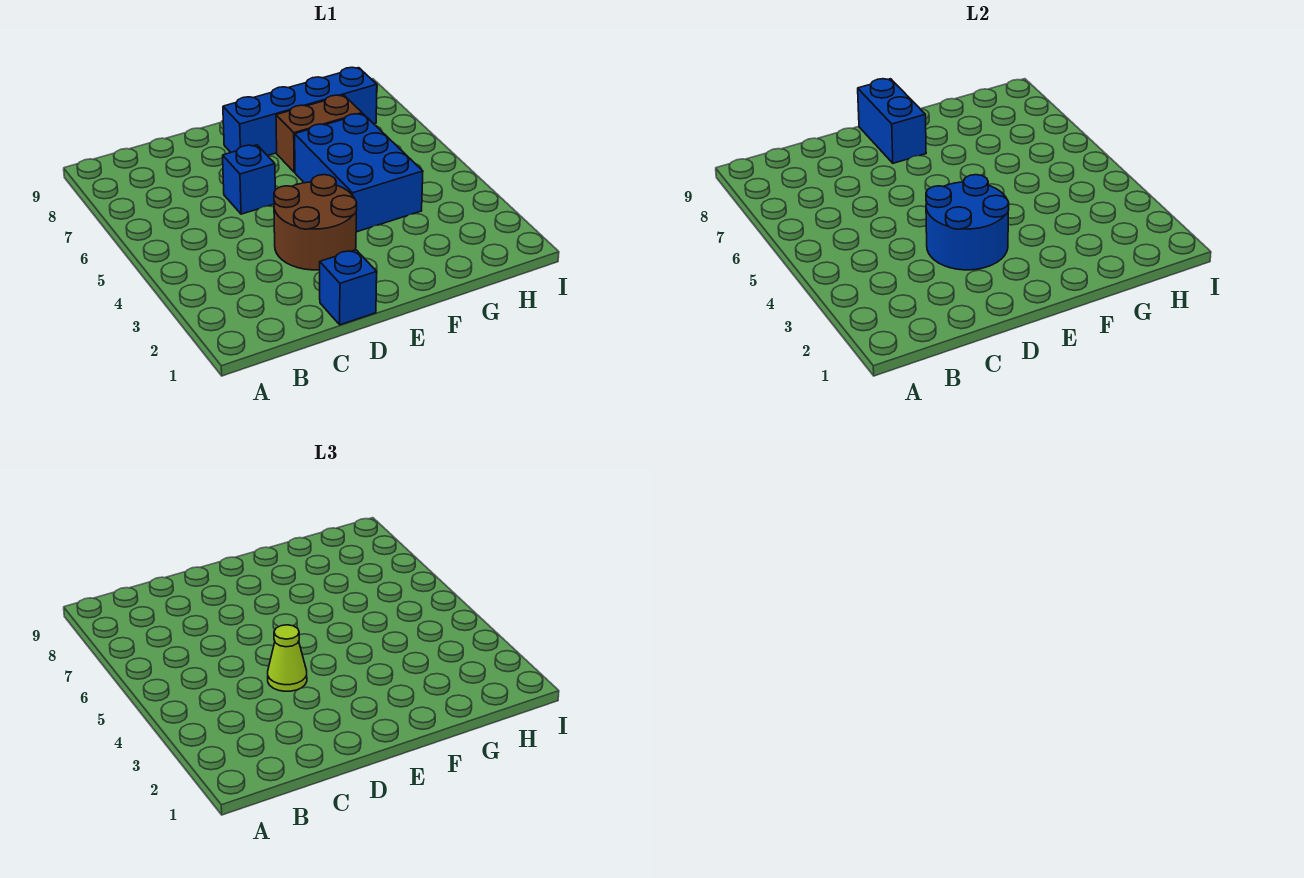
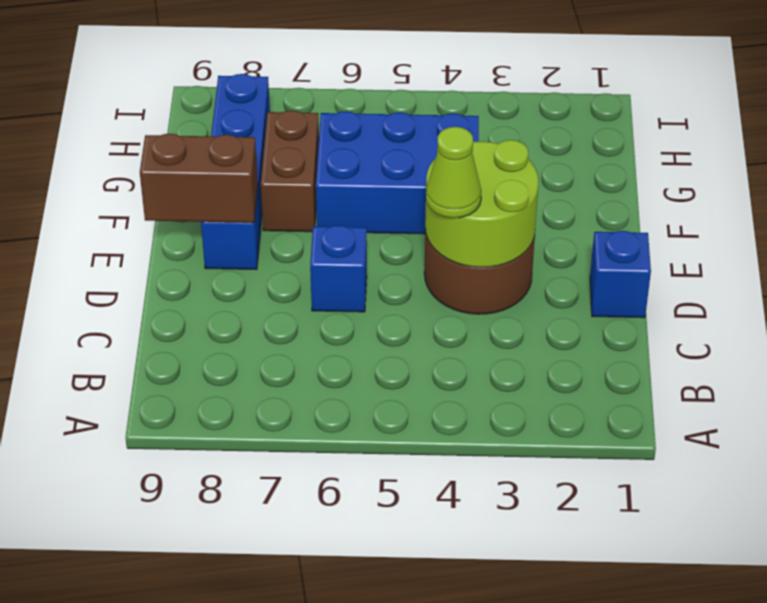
blue 2x2 round brick [926,175,1009,270] -> lime 2x2 round brick [425,140,539,268]
blue 1x2 brick [858,79,926,163] -> brown 1x2 brick [140,134,258,223]

